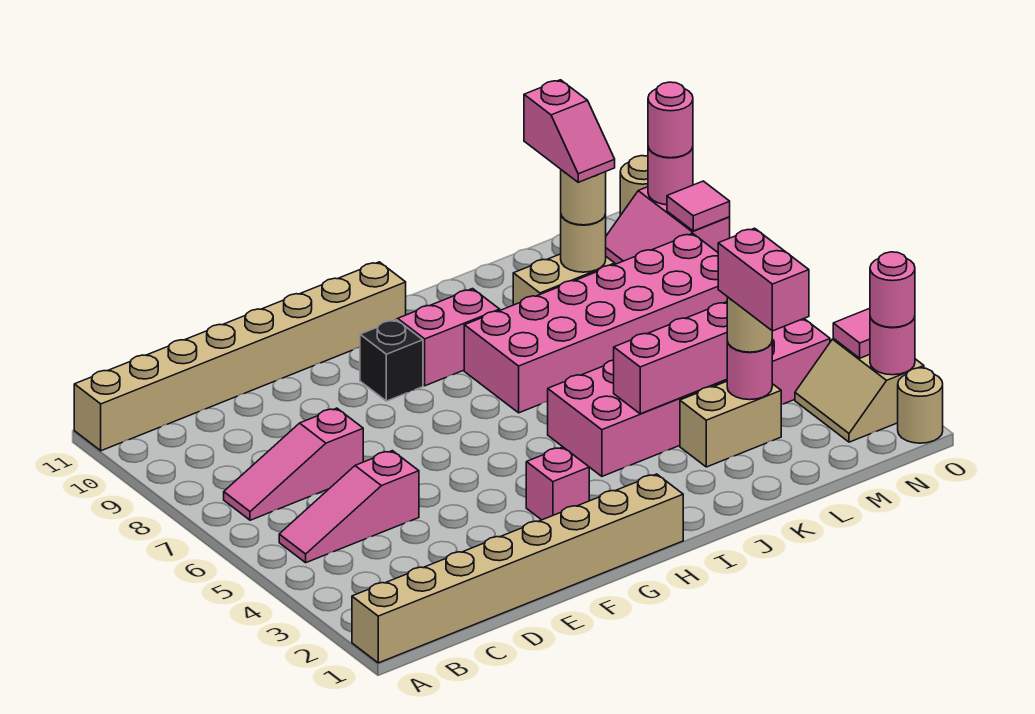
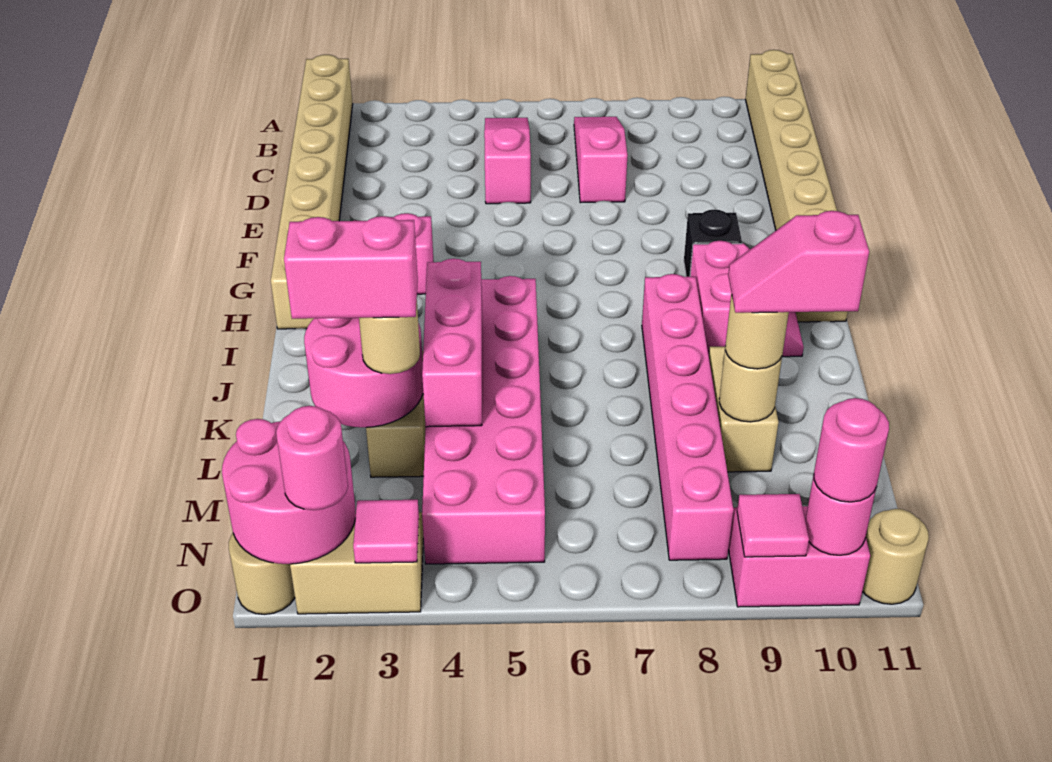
pink 2x6 brick [464,234,727,413] -> pink 1x6 brick [642,274,734,560]
pink 1x1 round brick [727,342,772,400] -> pink 2x2 round brick [304,318,423,427]
pink 1x1 round brick [870,317,915,375] -> pink 2x2 round brick [222,419,356,564]

